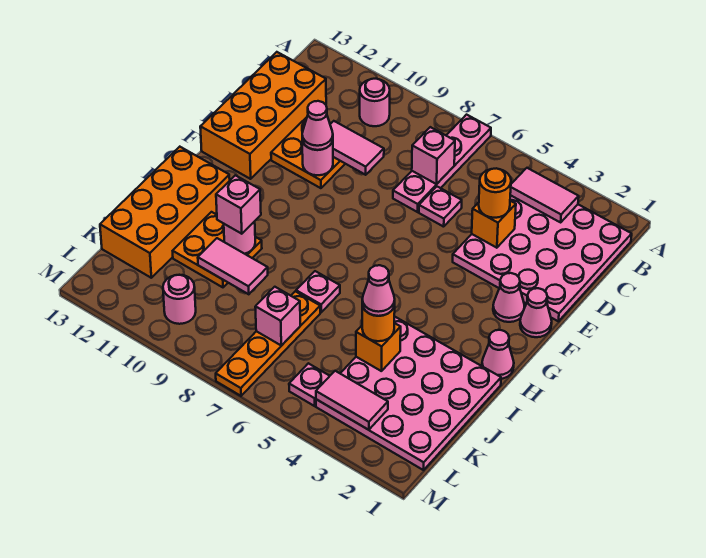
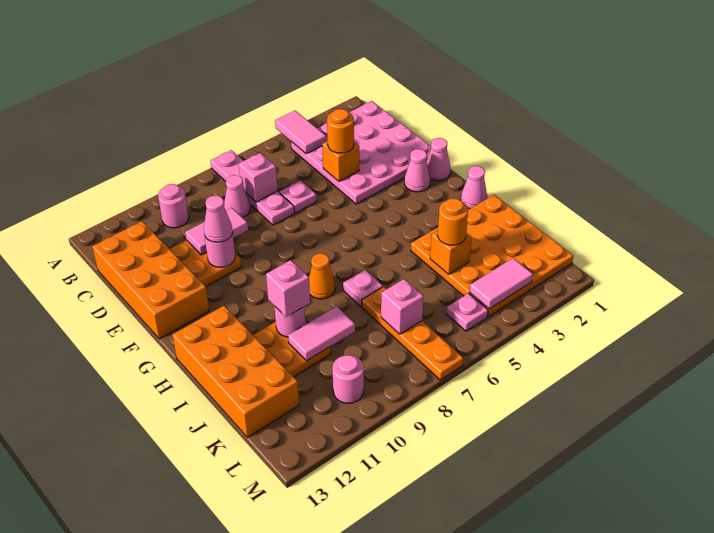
pink 1x2 tile [510,168,579,222] -> pink 1x2 tile turned to [275,111,326,154]
none -> orange 1x1 cone [309,253,335,299]
pink 4x4 plate [316,316,501,470] -> orange 4x4 plate [411,195,573,317]
pink 1x1 cone [362,265,395,316] -> pink 1x1 cone moved to [224,175,250,218]

